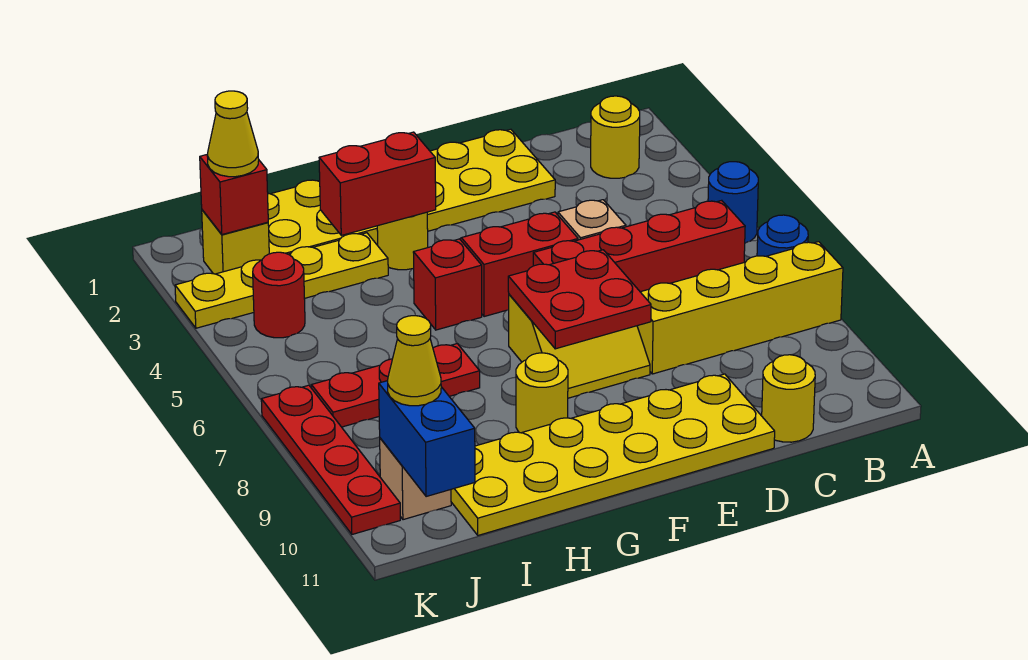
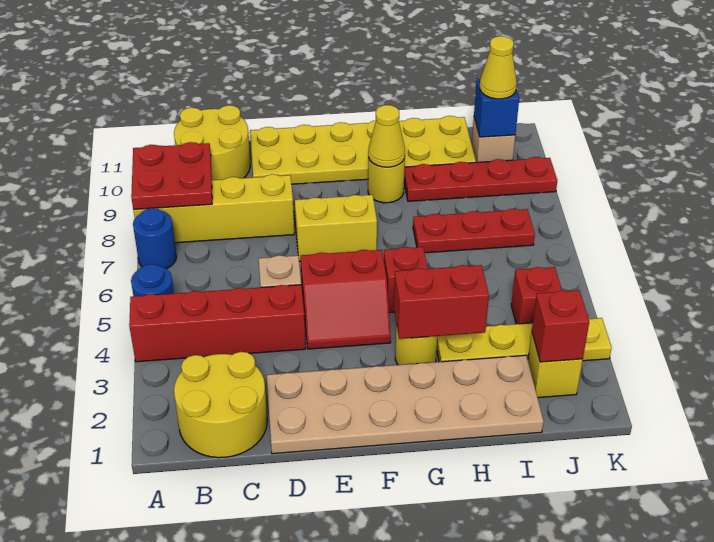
yellow 1x1 round brick [591,96,640,178] -> yellow 2x2 round brick [174,352,267,458]
red 1x4 brick [533,200,745,292] -> red 1x4 brick moved to [129,285,306,362]
yellow 1x1 round brick [762,355,815,442] -> yellow 2x2 round brick [174,105,250,180]
yellow 2x6 plate [268,129,555,254] -> tan 2x6 plate [266,355,544,454]
red 2x2 plate [508,250,651,349] -> red 2x2 plate moved to [131,142,212,209]
yellow 1x1 cone [207,91,259,177] -> yellow 1x1 cone moved to [368,105,405,167]
red 1x1 round brick [253,252,305,338] -> red 1x1 brick [511,267,562,324]
blue 1x2 brick [379,381,475,497] -> blue 1x1 brick [474,79,519,137]
red 1x4 plate [261,385,400,534] -> red 1x4 plate turned to [404,157,557,201]

